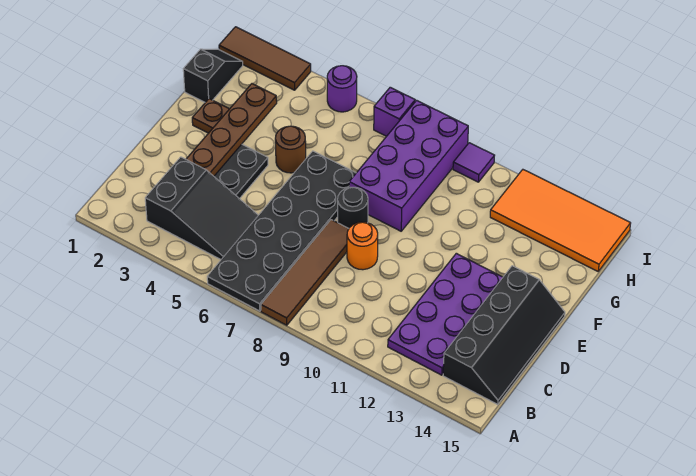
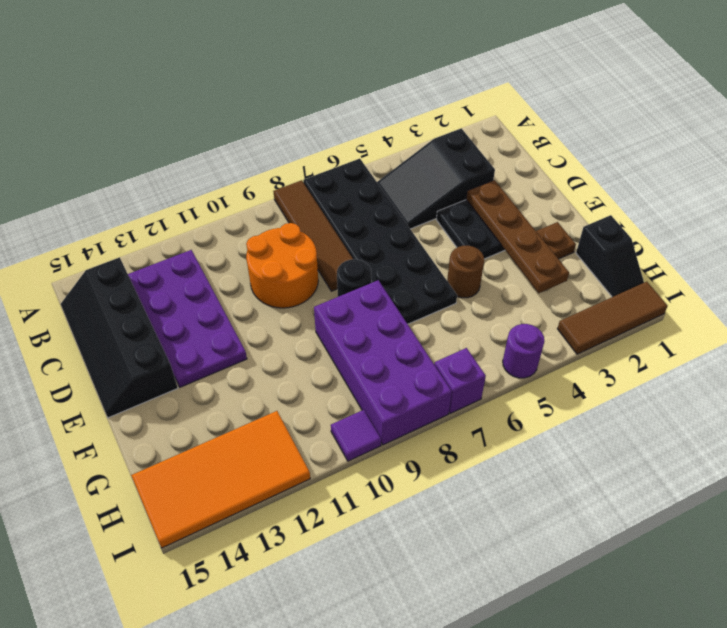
orange 1x1 round brick [347,222,378,270] -> orange 2x2 round brick [246,223,318,308]

